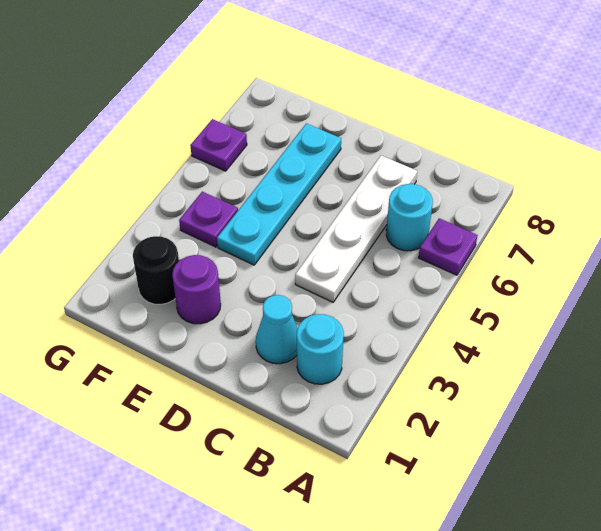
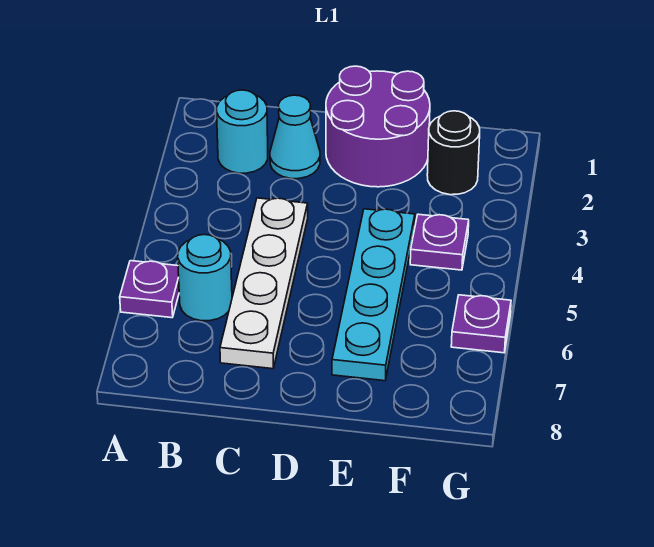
purple 1x1 round brick [172,255,221,324] -> purple 2x2 round brick [326,66,430,187]

